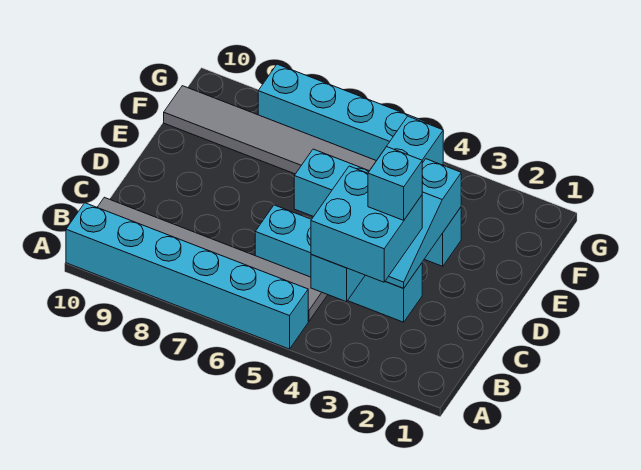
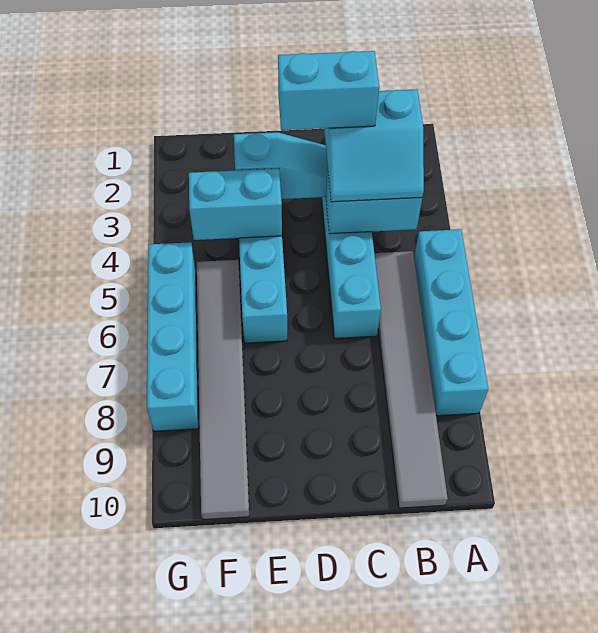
cyan 1x6 brick [66,203,308,349] -> cyan 1x4 brick [414,229,488,416]
cyan 2x2 brick [311,166,422,282] -> cyan 2x2 slope [324,89,424,202]
cyan 1x1 brick [368,147,422,220] -> cyan 1x2 brick [278,51,379,130]

